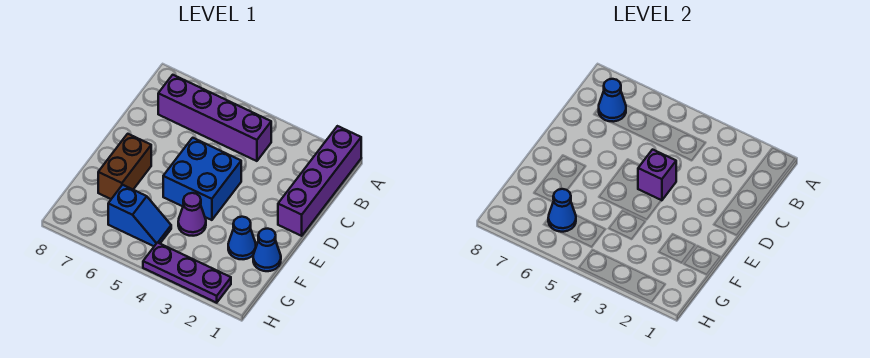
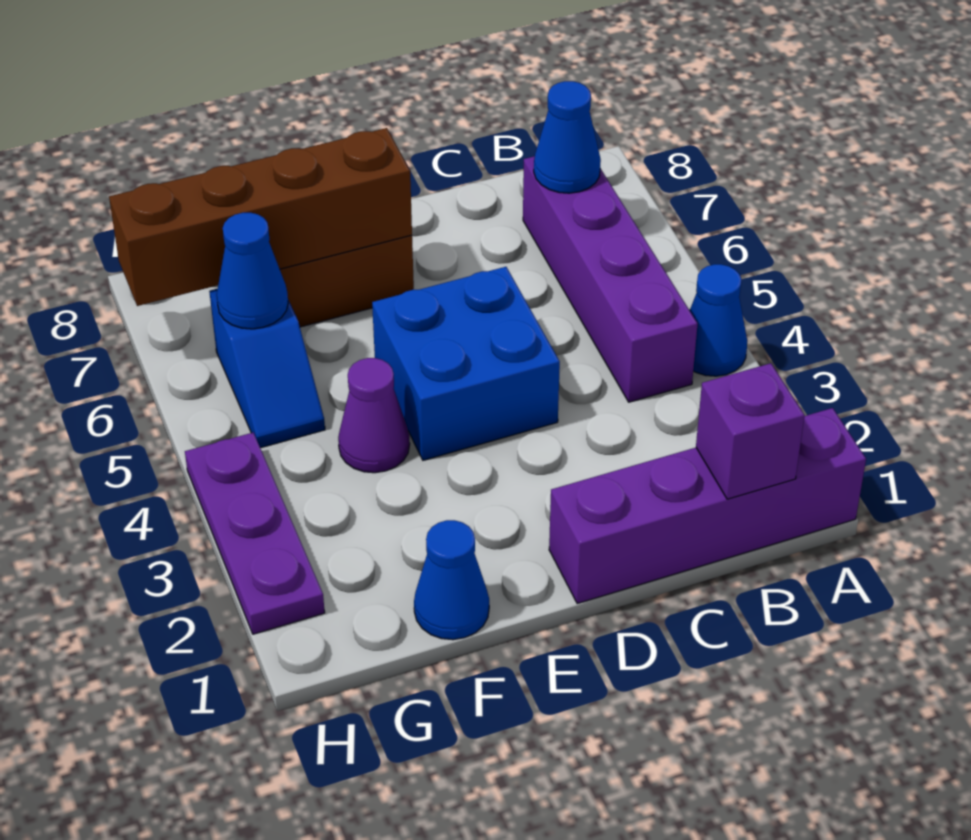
purple 1x1 brick [638,150,676,200] -> purple 1x1 brick moved to [696,363,805,499]
none -> brown 1x4 brick [109,128,412,306]
blue 1x1 cone [228,217,256,259] -> blue 1x1 cone moved to [690,264,747,376]

